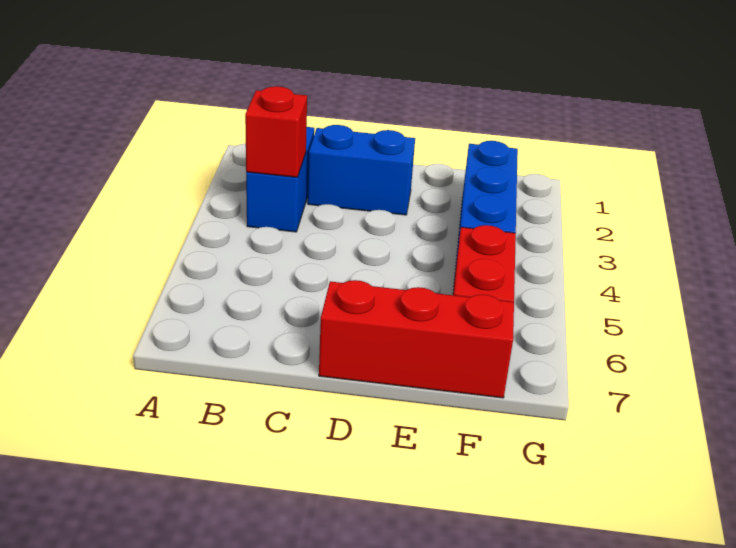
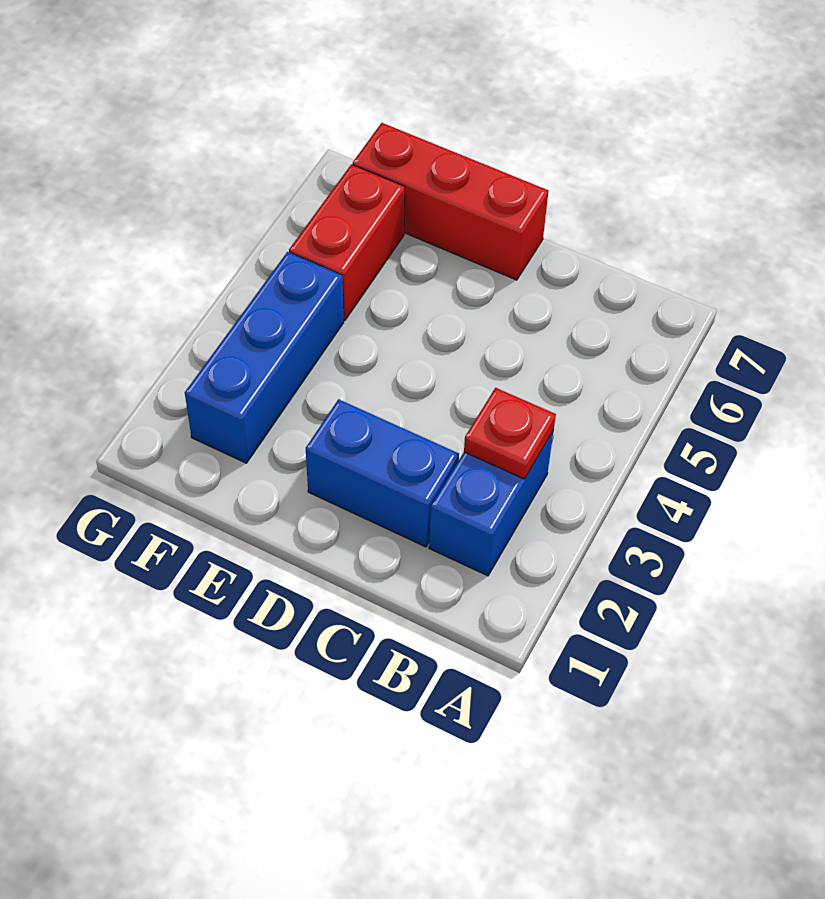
red 1x1 brick [245,86,307,177] -> red 1x1 plate [464,388,556,479]

